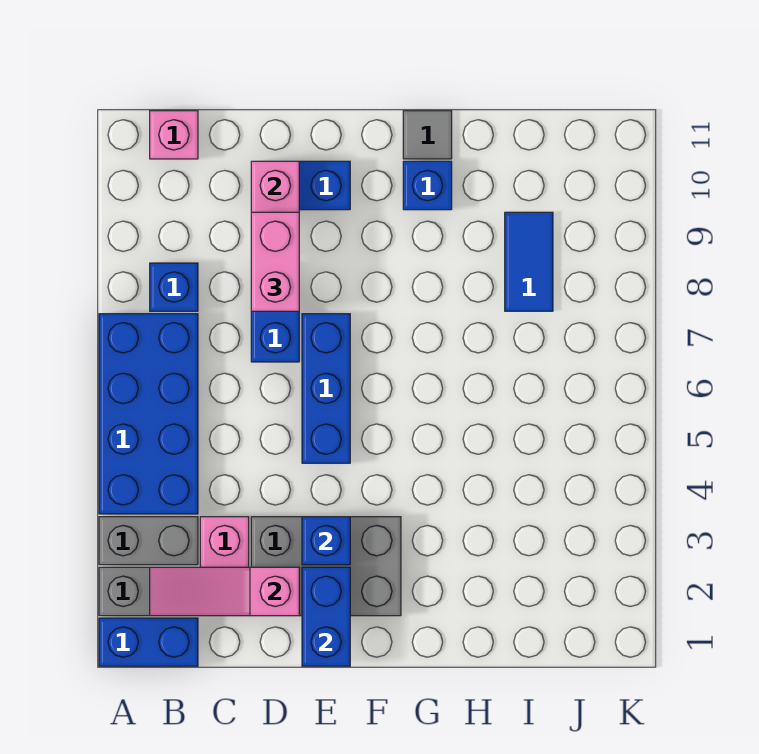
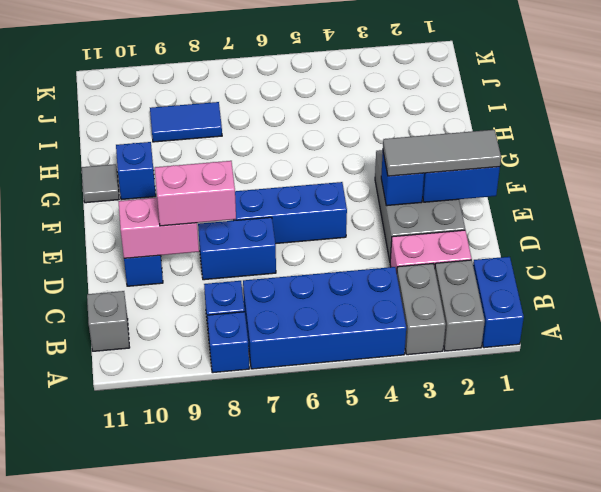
none -> blue 1x1 brick [207,312,249,373]
pink 1x3 slope [150,567,299,616] -> none
pink 1x1 brick [150,111,198,159] -> grey 1x1 brick [87,291,130,351]
none -> grey 1x3 tile [383,130,501,176]

